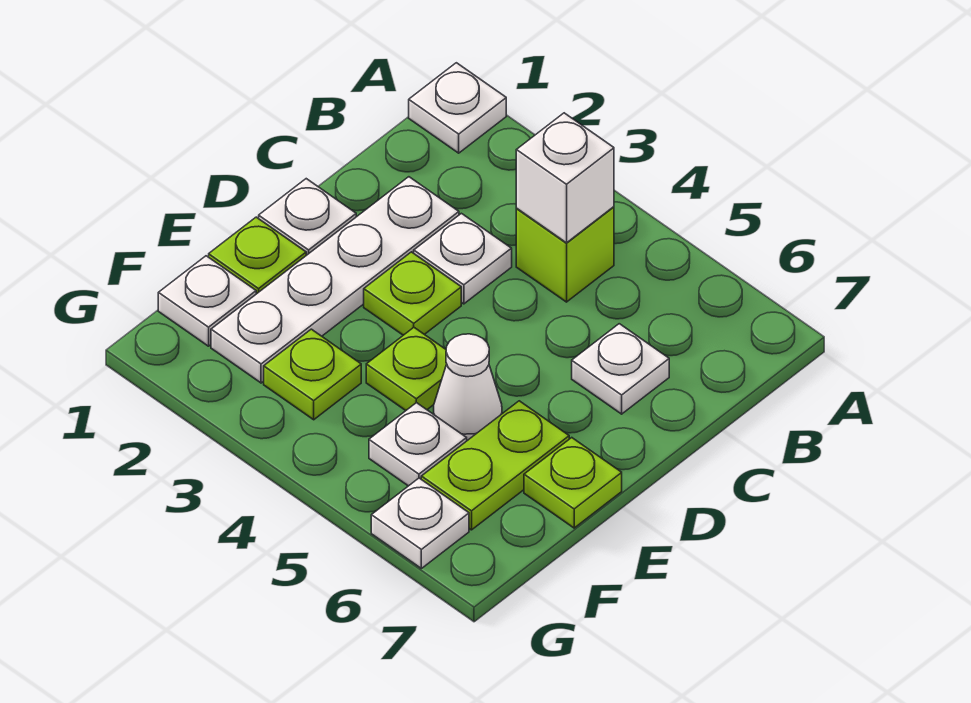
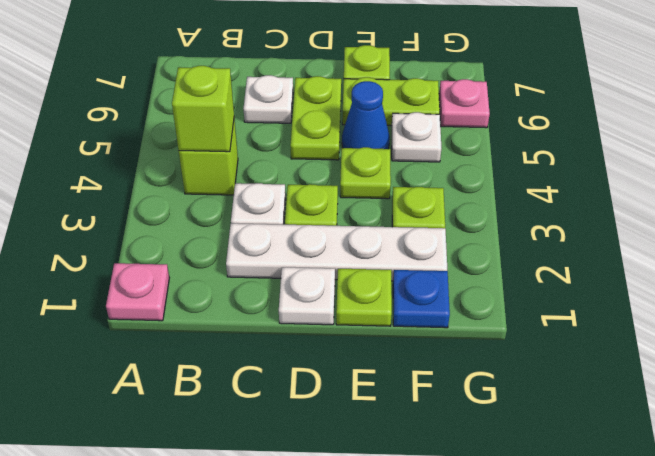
white 1x1 plate [409,63,506,153] -> pink 1x1 plate [106,263,169,321]
white 1x1 brick [516,113,614,243] -> lime 1x1 brick [172,66,234,152]
none -> lime 1x2 plate [290,76,341,160]
white 1x1 cone [434,334,502,441] -> blue 1x1 cone [342,81,390,149]
white 1x1 plate [158,256,256,346] -> blue 1x1 plate [393,270,450,328]
white 1x1 plate [371,478,469,568] -> pink 1x1 plate [439,79,490,128]

